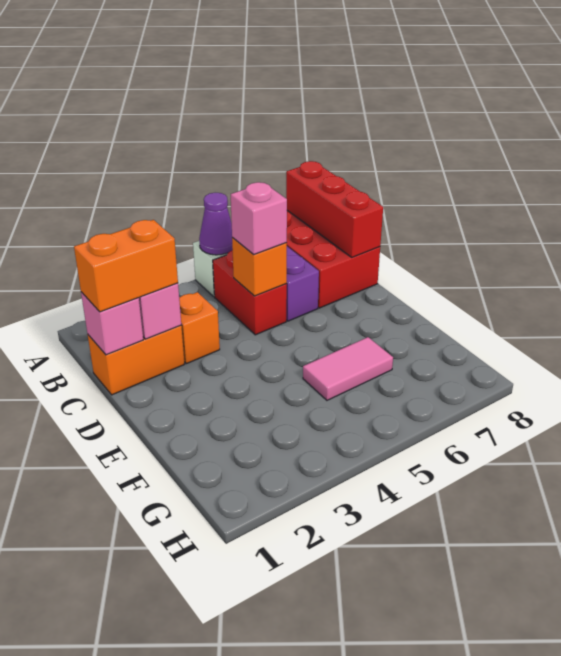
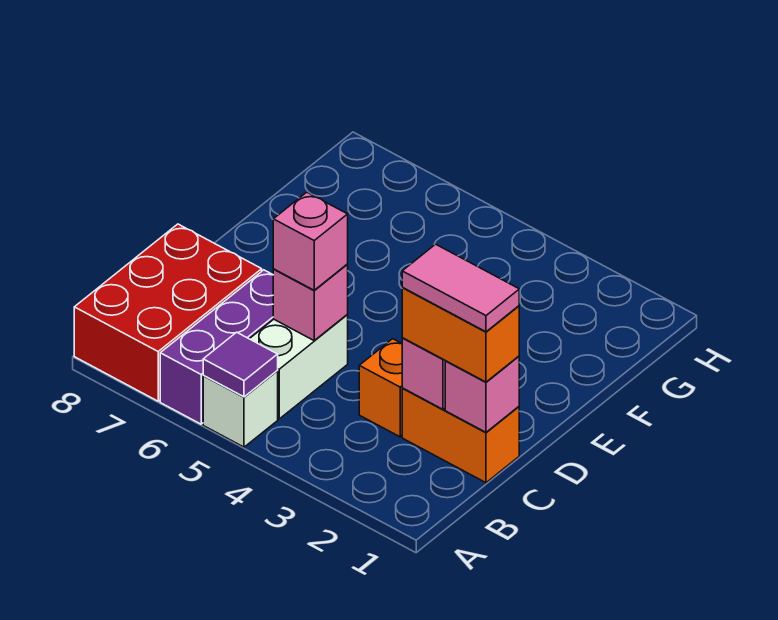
purple 1x1 cone [199,193,233,255] -> purple 1x1 tile [203,332,278,397]
red 1x3 brick [286,161,383,257] -> none
red 1x2 brick [213,250,287,335] -> white 1x2 brick [250,315,348,419]
orange 1x1 brick [232,237,287,296] -> pink 1x1 brick [273,265,348,340]
pink 1x2 tile [303,337,393,400] -> pink 1x2 tile moved to [402,244,519,332]

